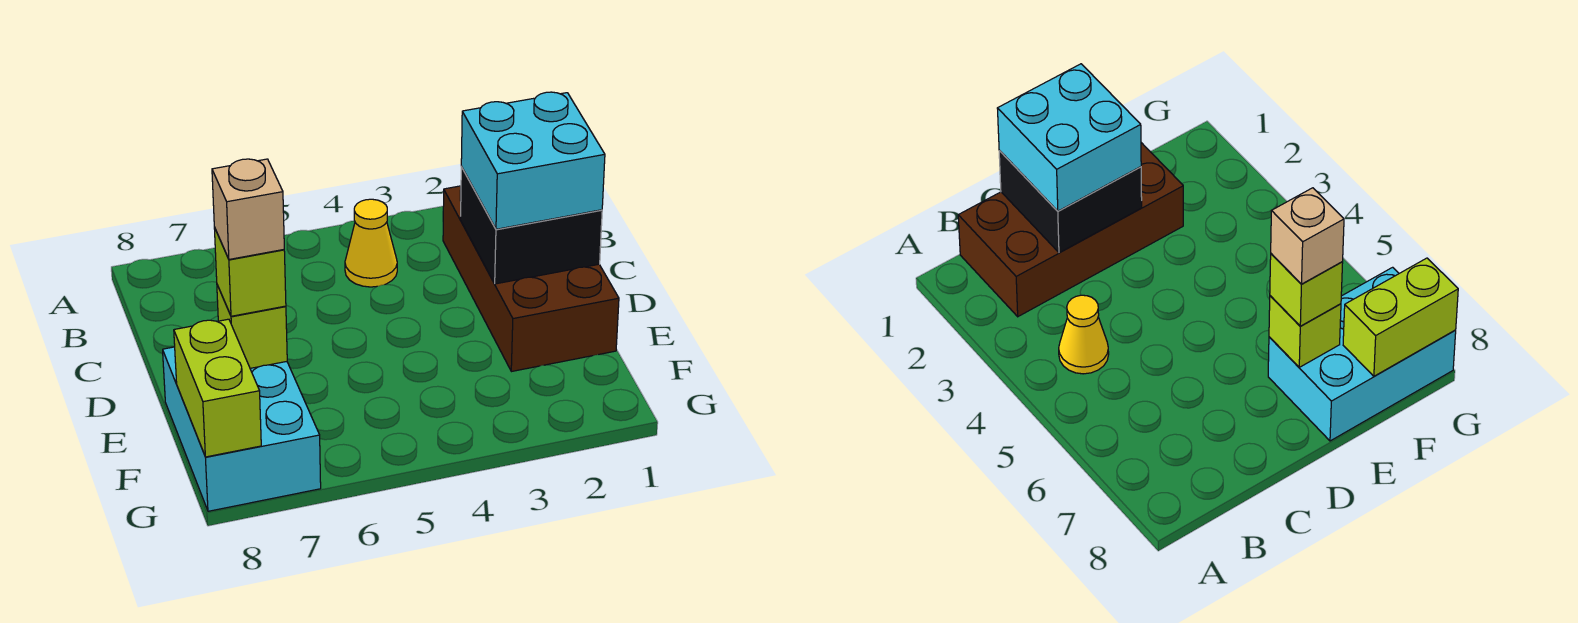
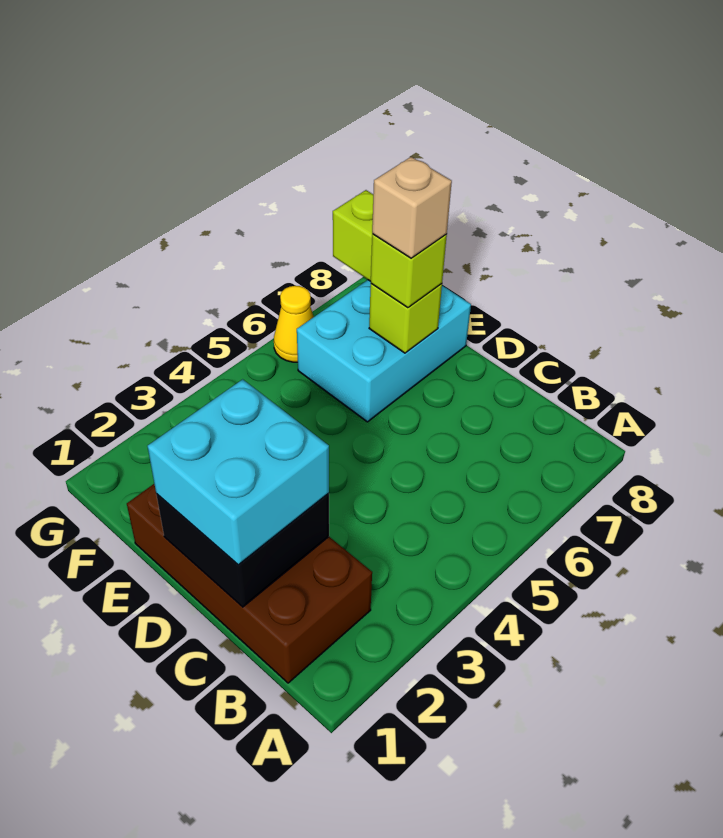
yellow 1x1 cone [345,199,397,287] -> yellow 1x1 cone moved to [274,286,314,362]
cyan 2x3 brick [163,347,321,511] -> cyan 2x3 brick turned to [297,280,471,422]

